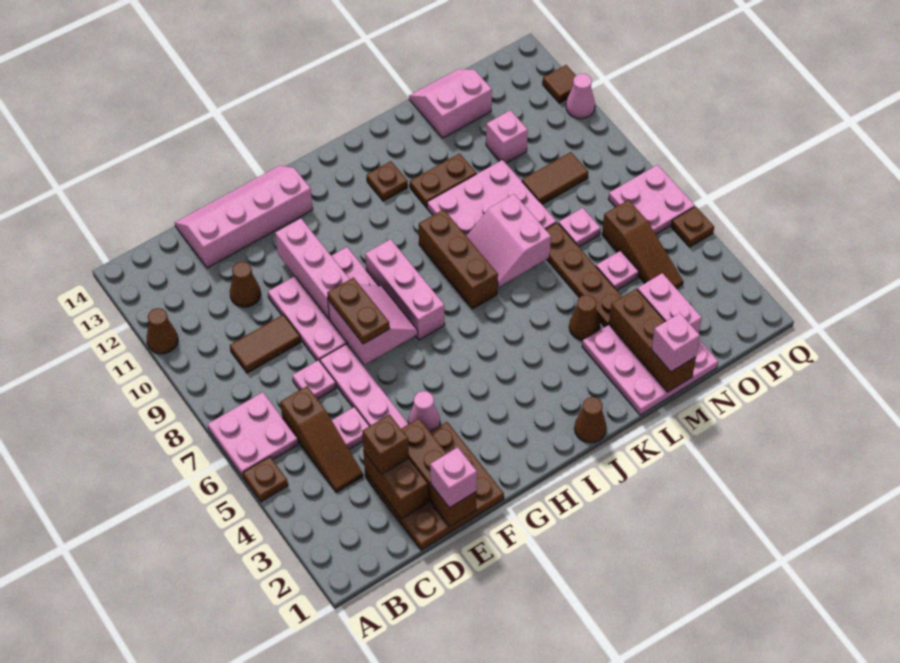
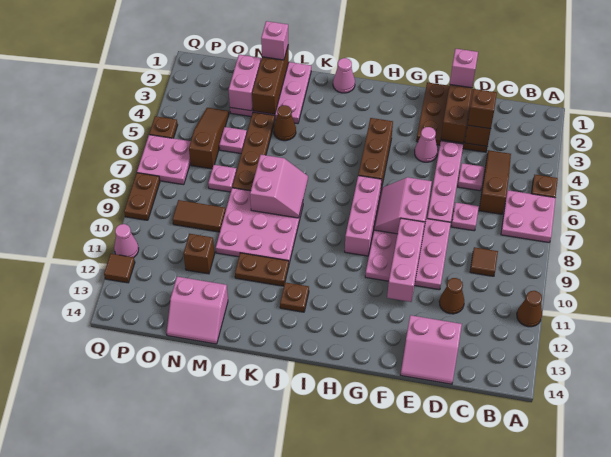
brown 1x2 tile [230,315,301,373] -> brown 1x1 tile [470,247,498,276]
pink 2x4 slope [175,166,313,268] -> pink 2x2 slope [401,315,462,384]
brown 1x2 plate [327,277,390,344] -> brown 1x2 plate moved to [124,173,160,220]
brown 1x1 cone [574,397,606,443] -> pink 1x1 cone [333,58,355,93]
brown 1x3 brick [419,209,498,309] -> brown 1x3 brick moved to [358,118,393,190]
pink 1x1 brick [486,110,528,163] -> brown 1x1 brick [183,234,215,274]

